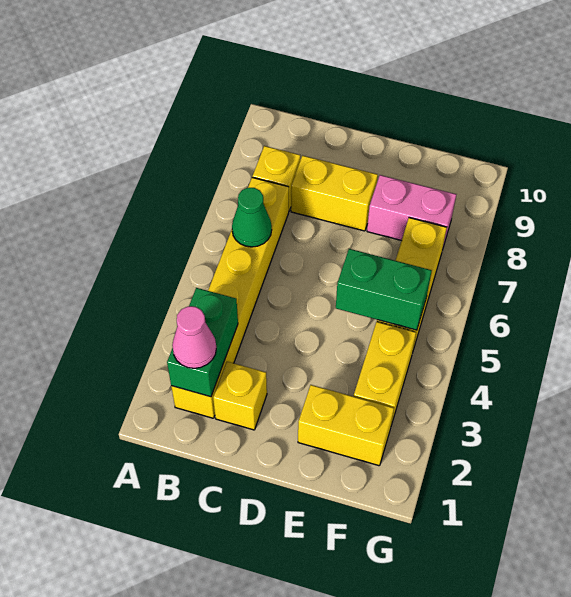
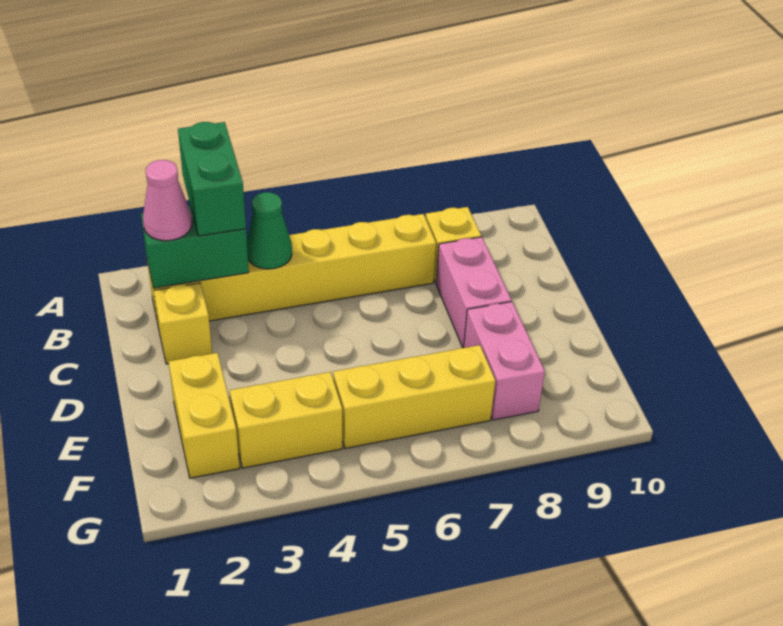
green 1x1 cone [232,188,272,247] -> green 1x1 cone moved to [247,192,292,269]
yellow 1x2 brick [291,156,378,231] -> pink 1x2 brick [436,237,511,348]
green 1x2 brick [336,249,432,330] -> green 1x2 brick moved to [178,122,246,236]

